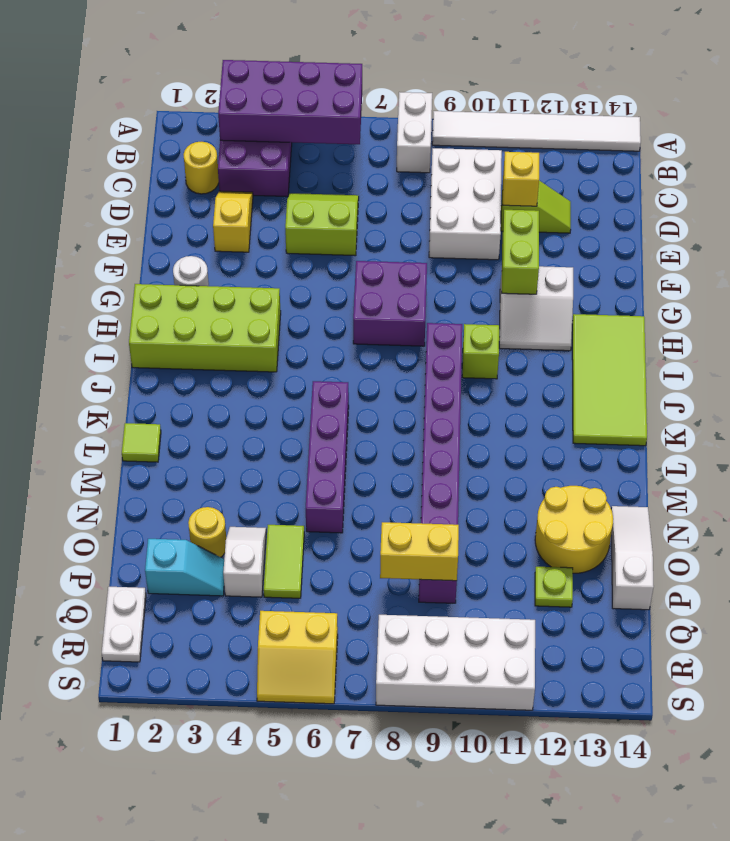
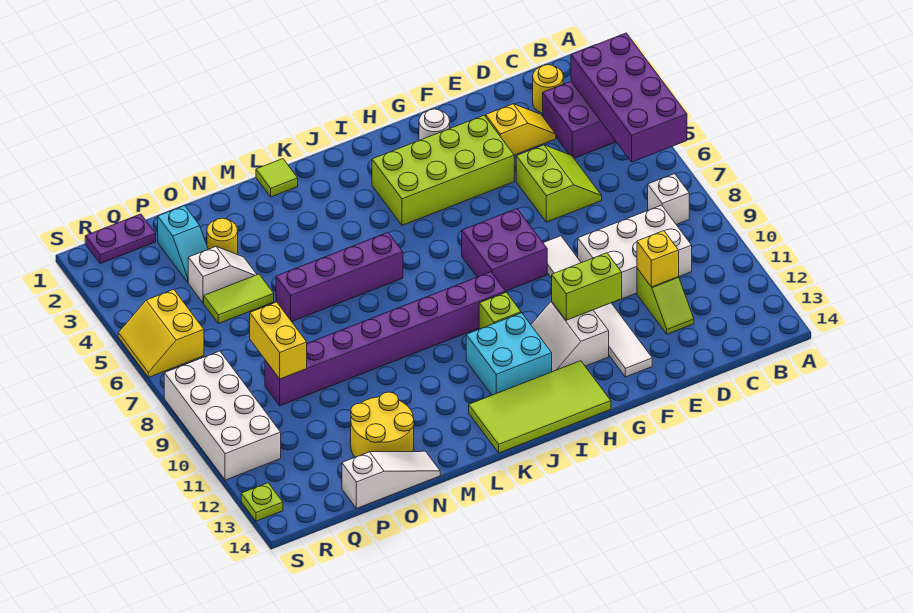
white 1x2 brick [397,92,432,173] -> white 1x1 brick [648,174,689,225]
white 1x6 tile [432,111,641,151] -> white 1x6 tile moved to [543,236,652,377]
lime 2x4 brick [129,284,281,372] -> lime 2x4 brick turned to [372,115,514,225]
none -> cyan 2x2 brick [466,313,552,395]
lime 1x1 plate [535,567,573,607] -> lime 1x1 plate moved to [241,483,283,521]
white 1x2 plate [102,587,146,662] -> purple 1x2 plate [85,214,156,264]

